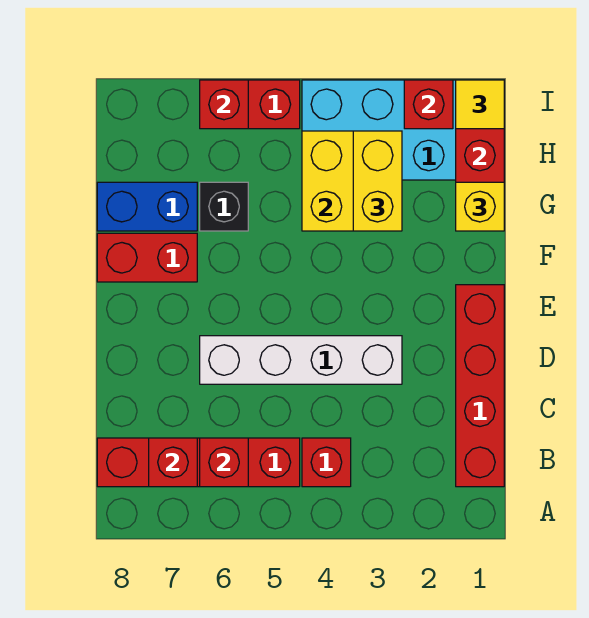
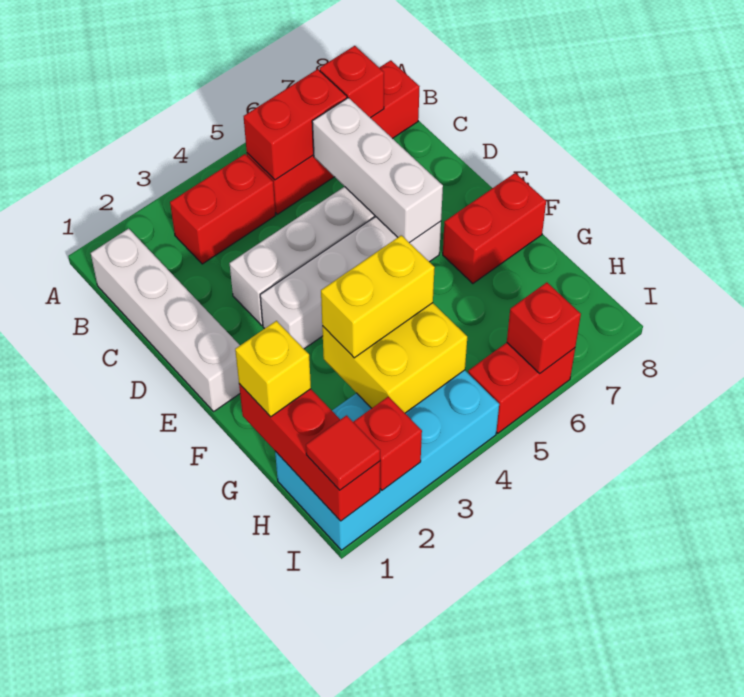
red 1x4 brick [456,285,504,487] -> white 1x4 brick [91,229,240,411]
red 1x1 brick [302,438,351,487] -> red 1x2 brick [170,154,276,264]
red 1x1 brick [200,438,248,487] -> red 1x2 brick [244,69,347,180]
none -> white 1x3 brick [312,98,443,243]
none -> white 1x4 brick [260,217,441,349]
yellow 1x2 brick [353,131,402,231] -> yellow 1x2 brick turned to [321,235,435,358]
black 1x1 brick [200,182,248,231] -> none
blue 1x2 brick [97,182,197,231] -> none
yellow 1x1 tile [456,80,504,129] -> red 1x1 tile [306,415,380,490]

